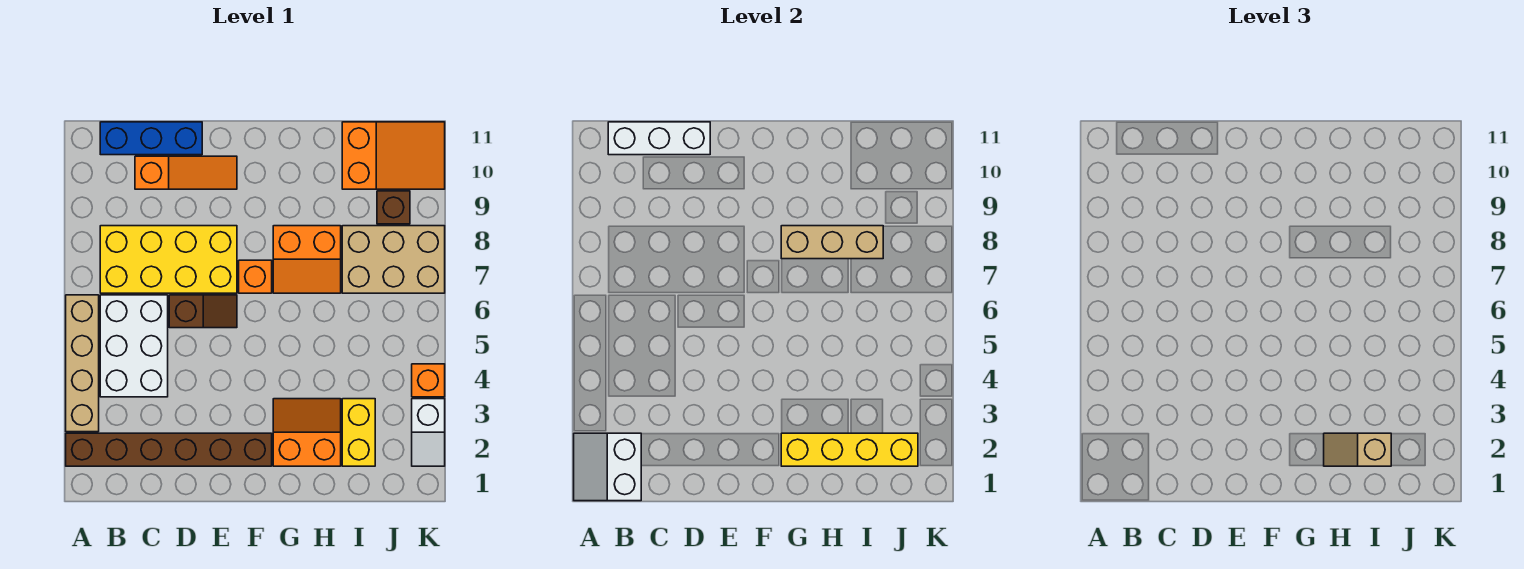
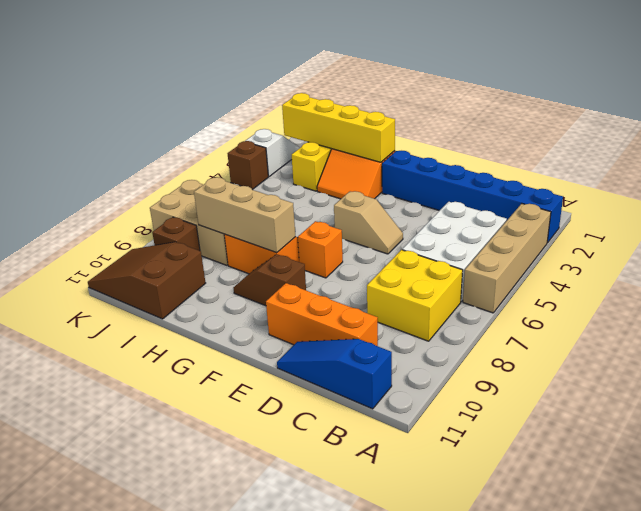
white 2x2 slope [574,433,641,501] -> none
brown 1x6 brick [66,433,272,466] -> blue 1x6 brick [382,151,563,243]
yellow 2x4 brick [100,226,237,293] -> yellow 2x2 brick [367,250,463,341]
blue 1x3 brick [100,122,202,155] -> blue 1x3 slope [277,339,392,409]
white 1x3 brick [608,122,710,155] -> none
orange 1x3 slope [135,156,237,189] -> orange 1x3 brick [266,283,378,346]
brown 1x2 slope [169,295,237,328] -> brown 1x2 slope moved to [233,254,306,306]
tan 1x2 slope [1324,433,1391,466] -> tan 1x2 slope moved to [334,191,403,254]
orange 2x3 slope [342,122,445,189] -> brown 2x3 slope [88,242,205,319]
orange 1x1 brick [412,364,445,397] -> brown 1x1 brick [227,141,268,190]

